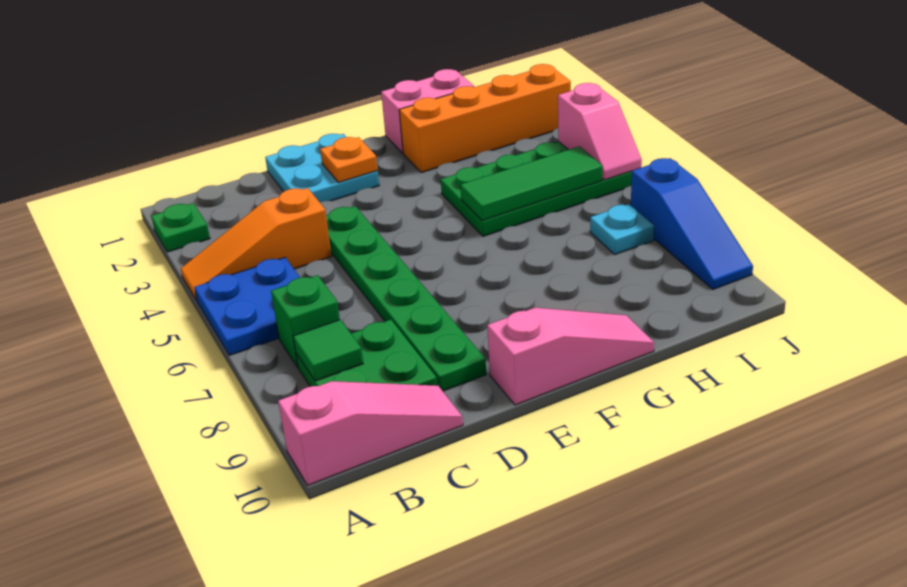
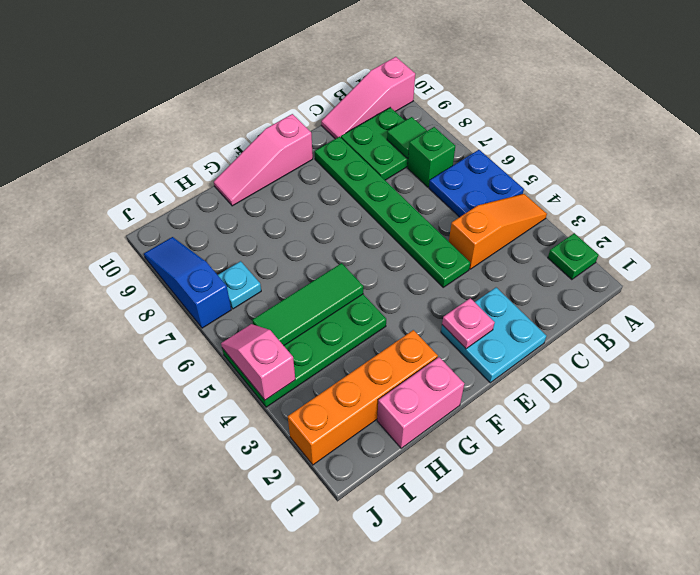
orange 1x1 plate [320,137,378,183] -> pink 1x1 plate [442,298,495,349]

